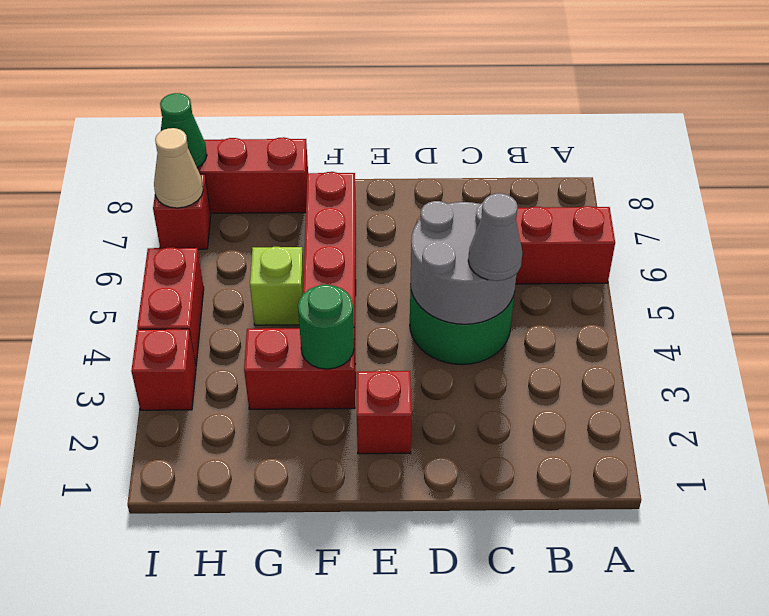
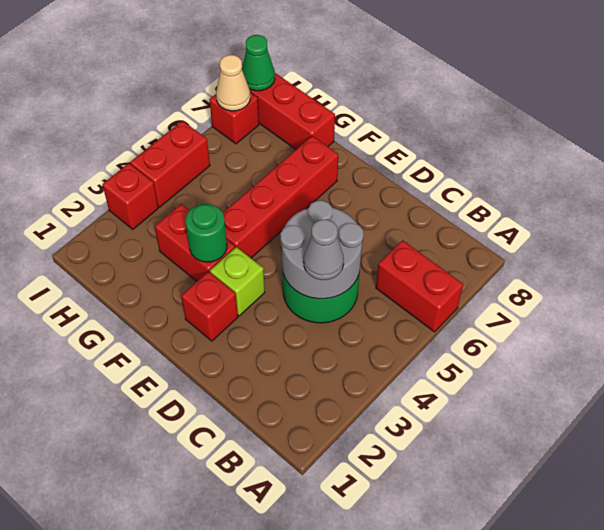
lime 1x1 brick [250,247,304,325] -> lime 1x1 brick moved to [210,247,265,316]

